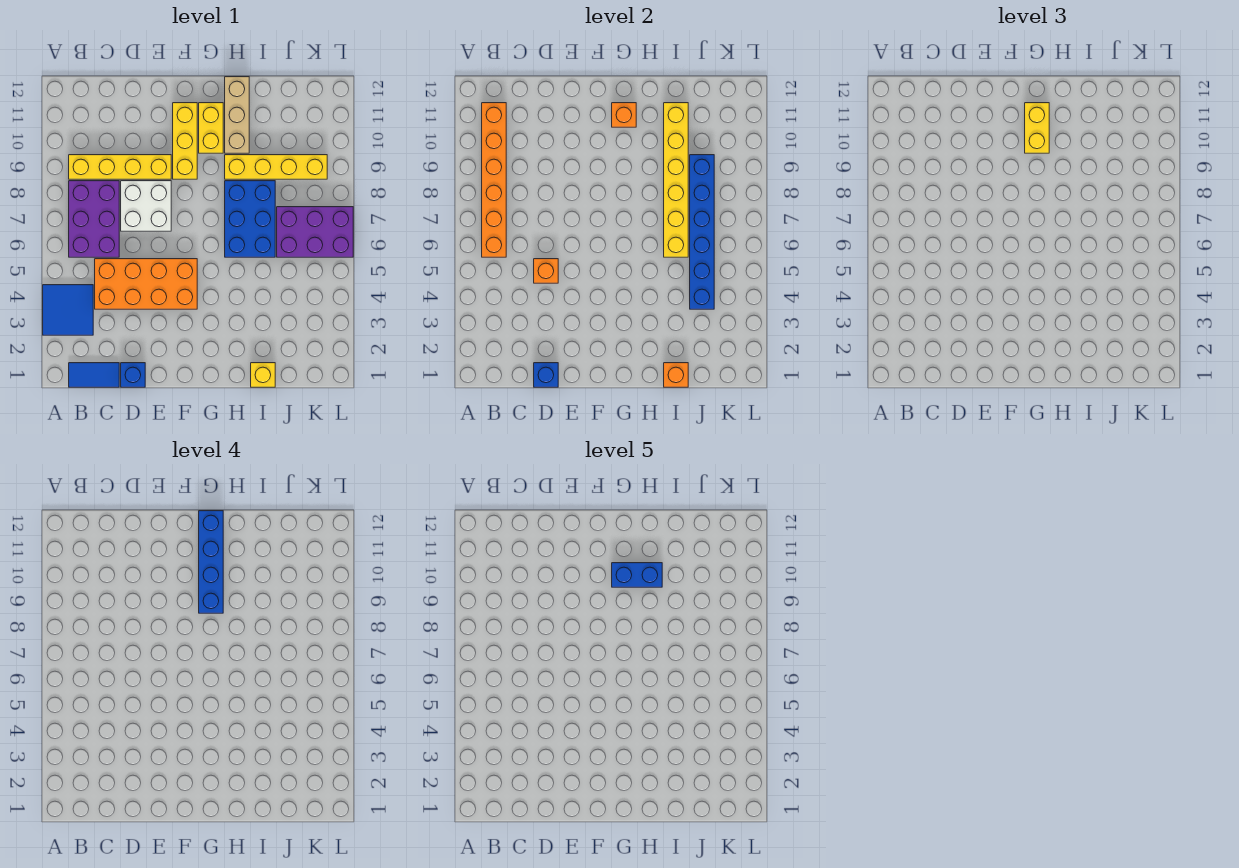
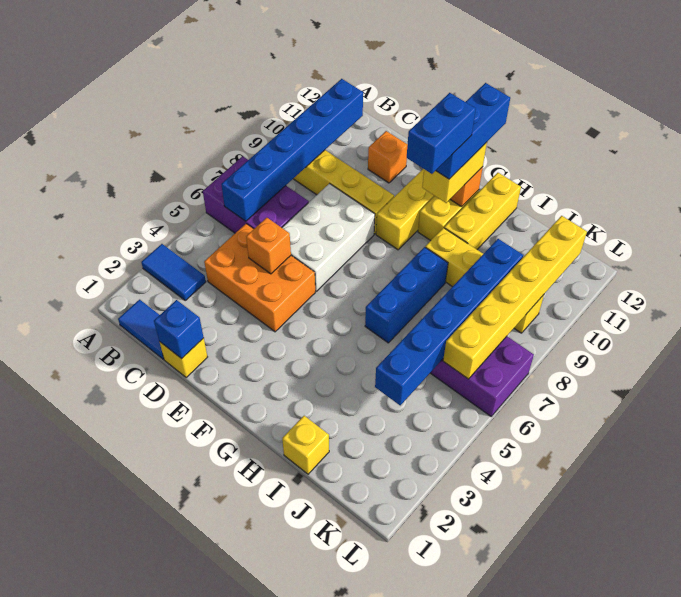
blue 2x2 tile [43,285,93,335] -> blue 1x2 tile [141,244,206,300]
purple 2x3 brick [69,181,119,257] -> purple 2x3 brick turned to [203,156,309,233]
orange 1x6 brick [482,103,506,257] -> blue 1x6 brick [221,79,363,221]
orange 2x4 brick [95,259,197,309] -> orange 2x3 brick [204,224,315,332]
blue 1x1 brick [121,363,145,387] -> yellow 1x1 brick [159,338,207,378]
white 2x2 brick [121,181,171,231] -> white 2x3 brick [282,184,375,291]
blue 1x4 brick [199,511,223,613] -> blue 1x3 brick [436,83,510,179]
blue 1x2 brick [612,563,662,587] -> blue 1x2 brick turned to [407,93,476,174]
blue 2x3 brick [225,181,275,257] -> blue 1x3 brick [365,247,448,343]
tan 1x3 brick [225,77,249,153] -> yellow 1x3 brick [444,173,521,249]
orange 1x1 brick [664,363,688,387] -> orange 1x1 brick moved to [368,131,408,183]
yellow 1x6 brick [664,103,688,257] -> yellow 1x6 brick moved to [443,216,587,379]

